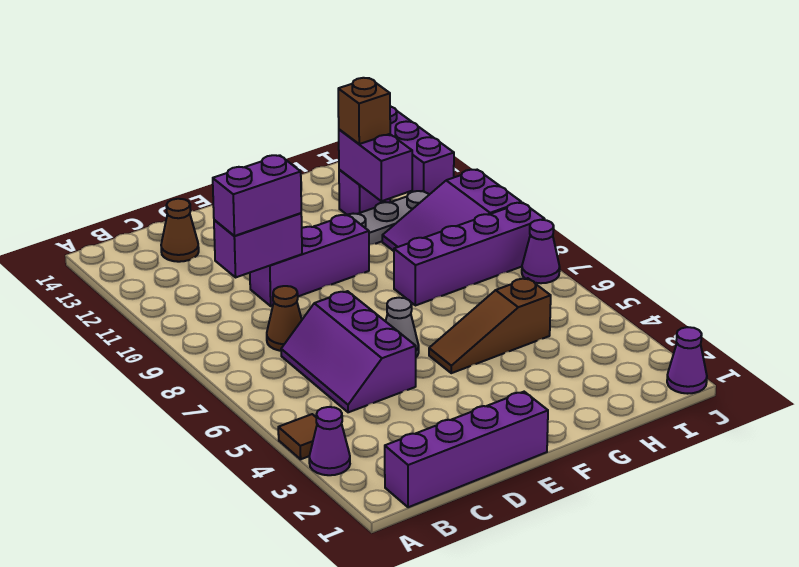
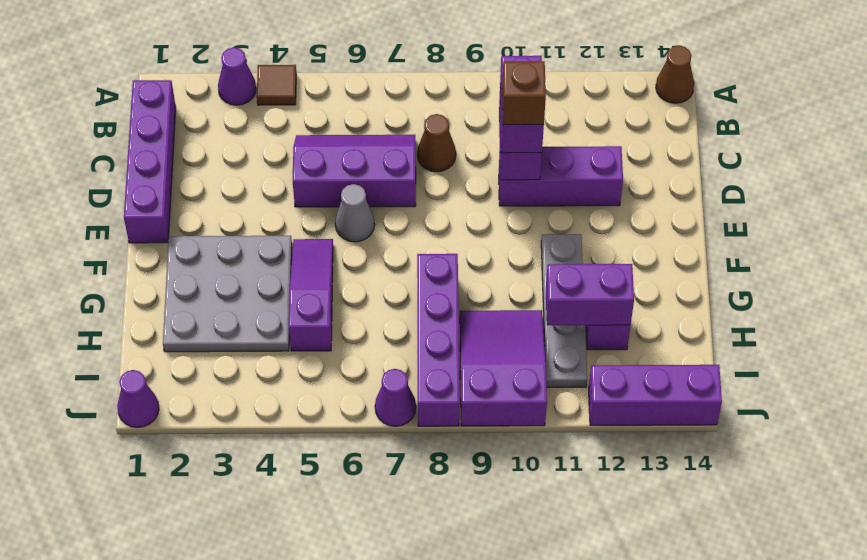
brown 1x1 cone [161,199,199,262] -> brown 1x1 cone moved to [656,46,694,103]
purple 1x3 brick [250,215,369,306] -> purple 1x3 brick turned to [499,146,623,206]
none -> grey 3x3 plate [163,236,292,352]
brown 1x3 slope [429,278,551,373] -> purple 1x3 slope [289,239,333,351]
brown 1x1 brick [338,78,390,144] -> brown 1x1 brick moved to [502,61,546,125]

